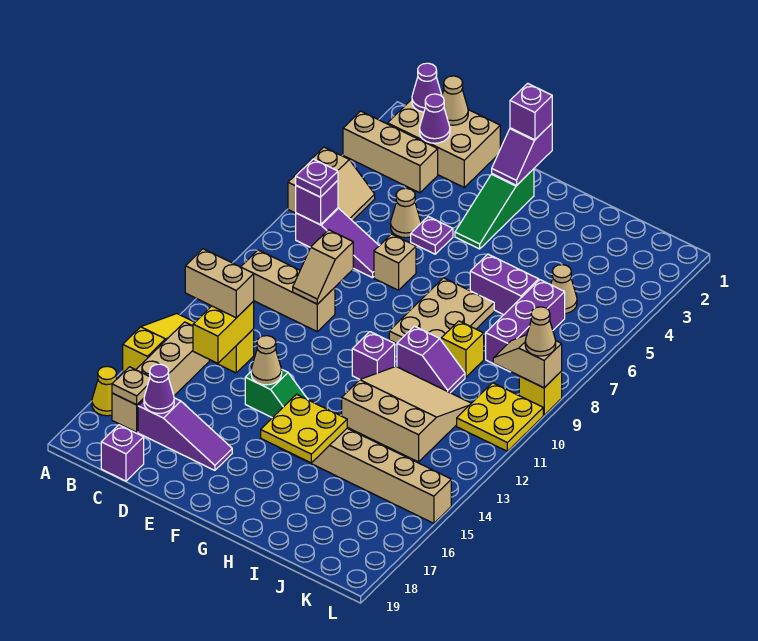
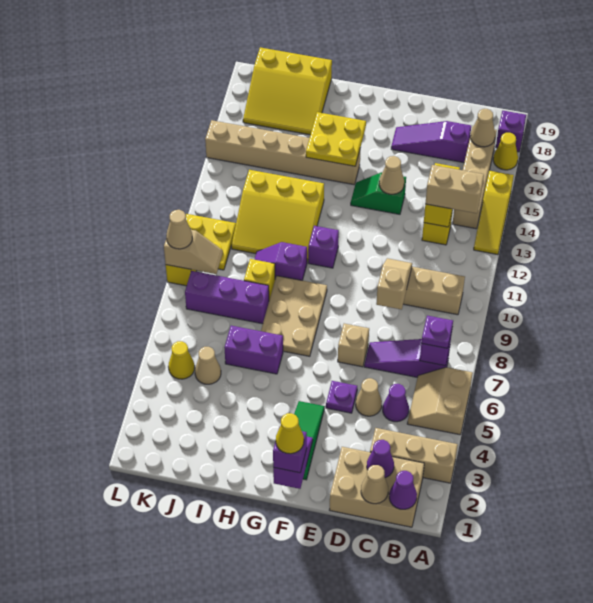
tan 1x1 plate [112,367,150,405] -> tan 1x1 cone [470,109,495,147]
purple 1x1 cone [144,364,174,413] -> purple 1x1 cone moved to [383,384,409,422]
purple 1x1 brick [101,425,144,481] -> purple 1x1 brick moved to [496,111,526,152]
none -> yellow 1x1 cone [276,413,304,454]
tan 3x3 slope [342,367,471,462] -> yellow 3x3 slope [231,170,324,262]
none -> yellow 3x3 slope [243,47,332,135]
purple 1x3 brick [486,280,565,372] -> purple 1x3 brick turned to [185,271,269,324]
none -> yellow 1x1 cone [168,341,195,379]

